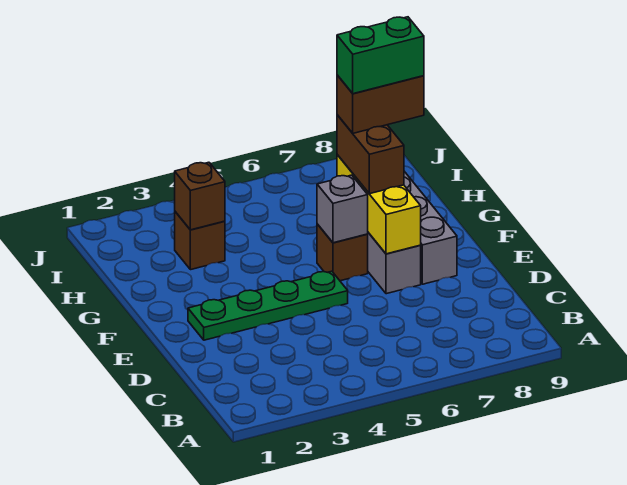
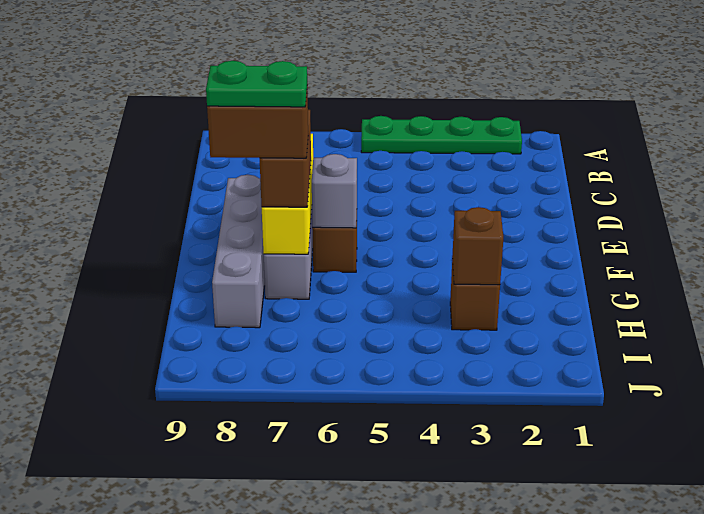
green 1x4 plate [188,271,348,340] -> green 1x4 plate moved to [361,116,522,154]
green 1x2 brick [337,17,424,94] -> green 1x2 plate [206,61,307,107]

